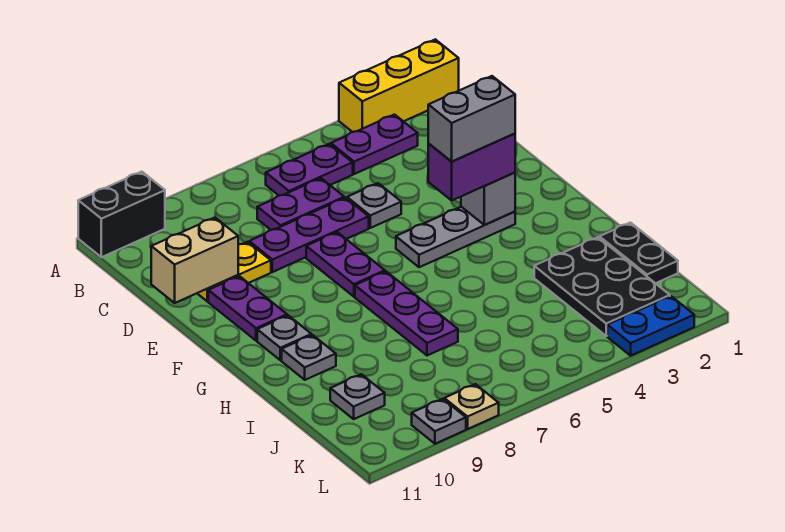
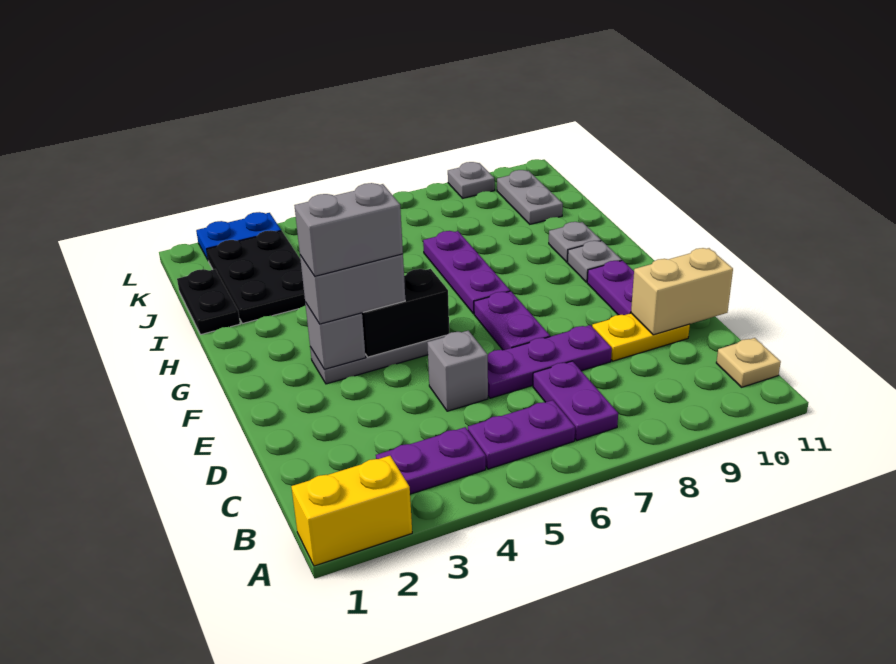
yellow 1x3 brick [339,39,459,132] -> yellow 1x2 brick [291,456,412,566]
black 1x2 brick [78,172,165,257] -> black 1x2 brick moved to [362,269,449,357]
purple 1x2 plate [257,178,344,230] -> purple 1x2 plate turned to [533,361,618,440]
grey 1x1 plate [347,183,401,228] -> grey 1x1 brick [427,330,488,411]
purple 1x2 brick [428,133,515,201] -> grey 1x2 brick [300,254,405,324]
grey 1x1 plate [330,374,385,419] -> grey 1x2 plate [497,170,563,224]
tan 1x1 plate [444,384,499,429] -> tan 1x1 plate moved to [716,338,781,387]

